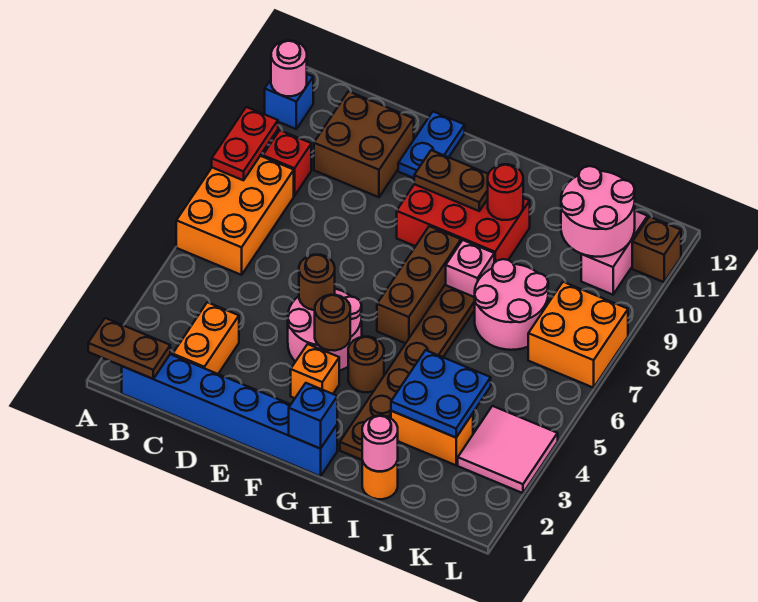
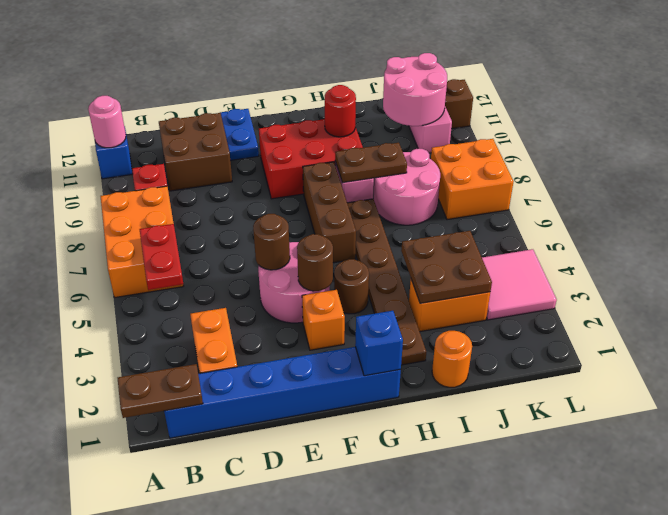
red 1x2 plate [212,107,278,180] -> red 1x2 plate moved to [140,224,183,290]
brown 1x2 plate [414,150,488,211] -> brown 1x2 plate moved to [335,143,407,183]
pink 1x1 round brick [362,416,398,471] -> none
blue 2x2 plate [391,350,491,438] -> brown 2x2 plate [401,231,492,303]

